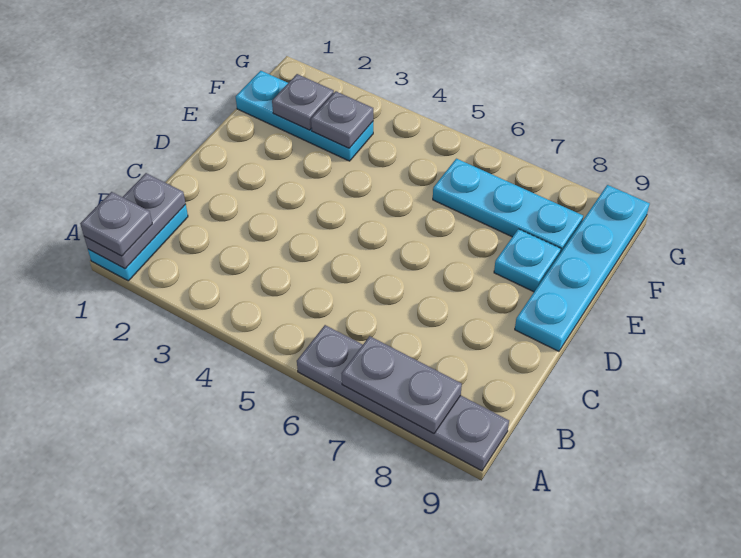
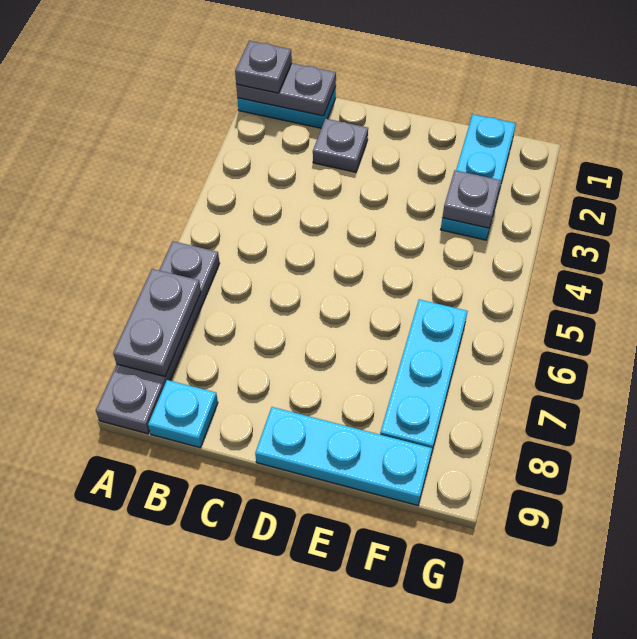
cyan 1x4 plate [515,185,650,351] -> cyan 1x3 plate [255,407,432,505]
cyan 1x1 plate [494,229,561,292] -> cyan 1x1 plate moved to [148,380,218,448]
grey 1x1 plate [272,74,334,130] -> grey 1x1 plate moved to [313,119,368,172]

